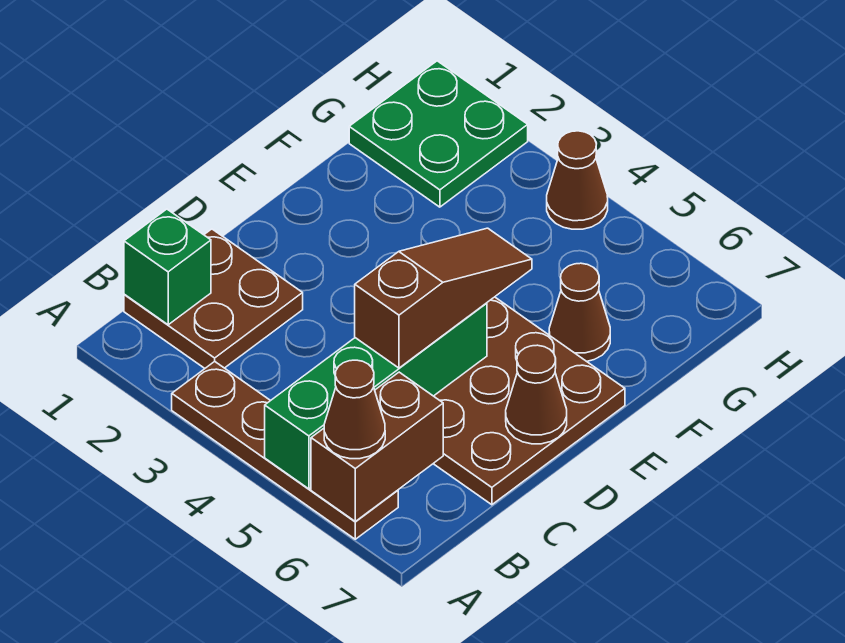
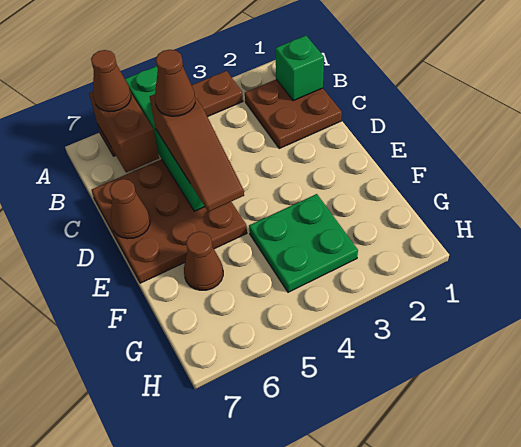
green 2x2 plate [349,61,528,207] -> green 2x2 plate moved to [249,194,358,292]
brown 1x1 cone [547,131,608,229] -> brown 1x1 cone moved to [155,50,195,116]

